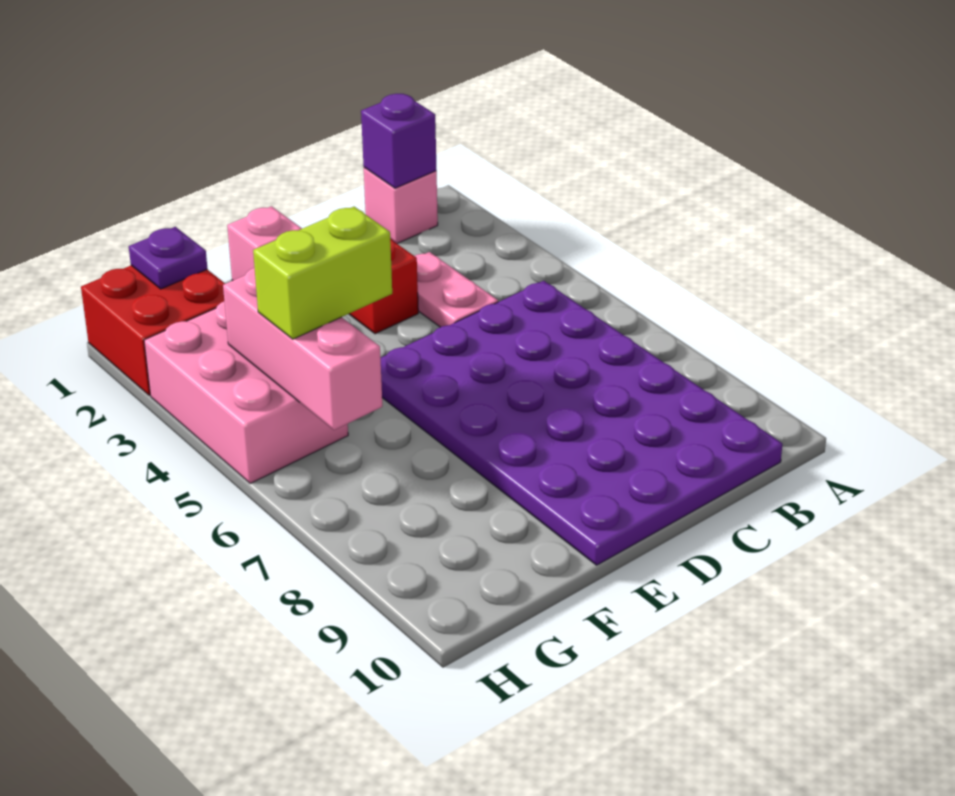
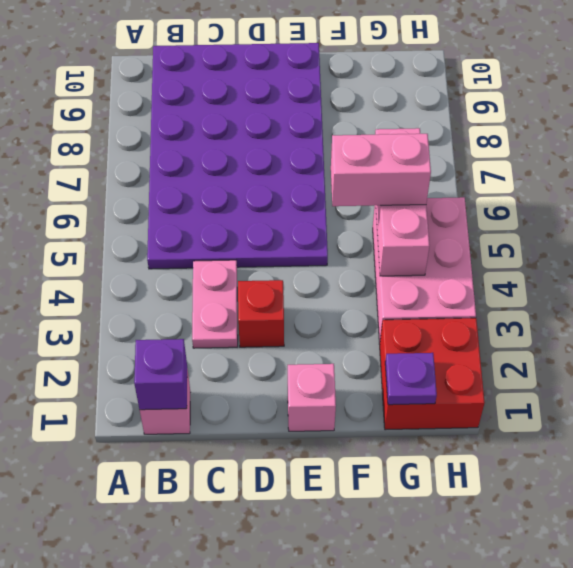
lime 1x2 brick [253,207,392,339] -> pink 1x2 brick [331,134,431,206]

